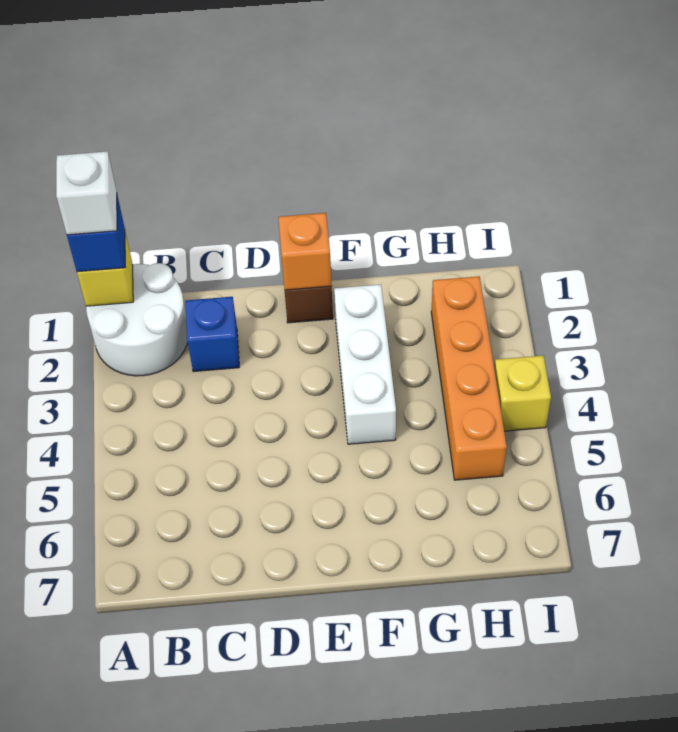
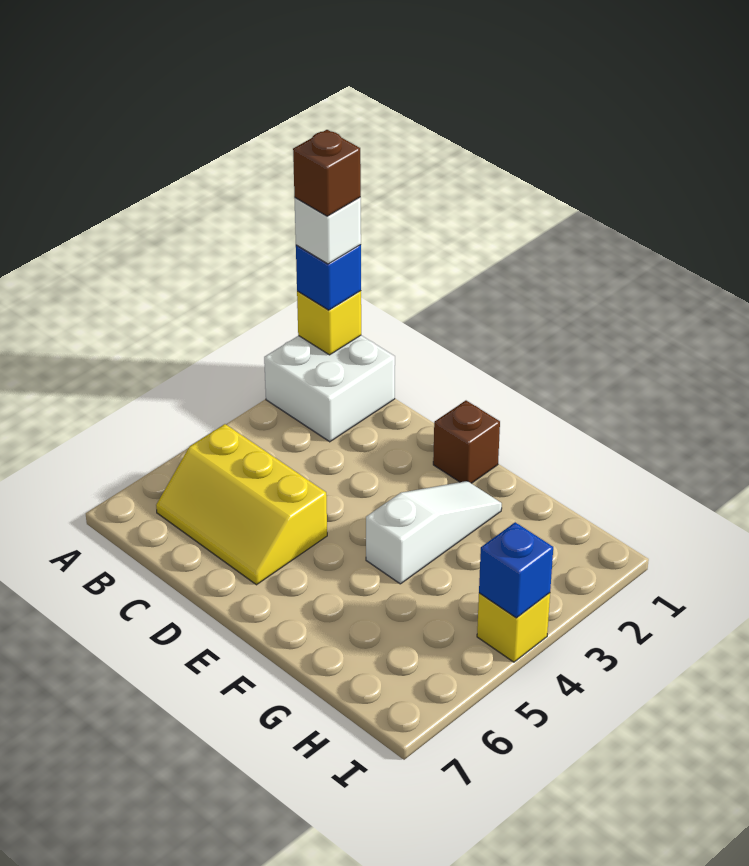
white 2x2 round brick [86,263,188,376] -> white 2x2 brick [264,335,395,442]
none -> brown 1x1 brick [293,130,361,216]
none -> yellow 2x3 slope [156,424,327,585]
blue 1x1 brick [186,297,239,372] -> blue 1x1 brick moved to [479,522,553,618]
orange 1x1 brick [278,213,332,290] -> none
white 1x3 brick [334,284,396,444] -> white 1x3 slope [366,481,502,584]
orange 1x4 brick [431,276,507,480] -> none

